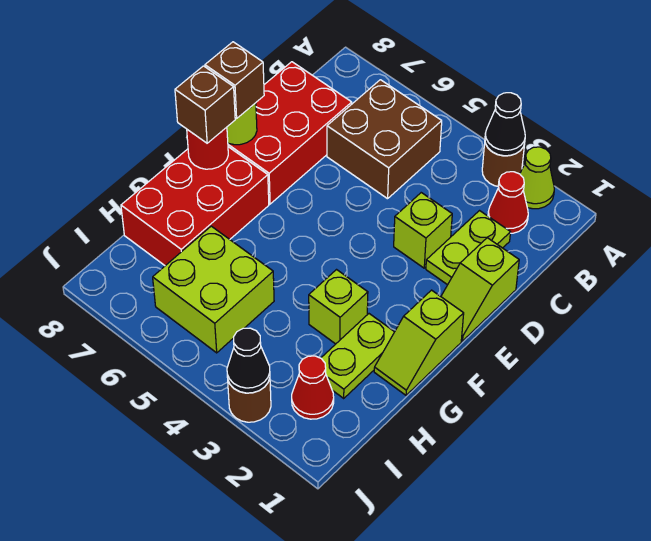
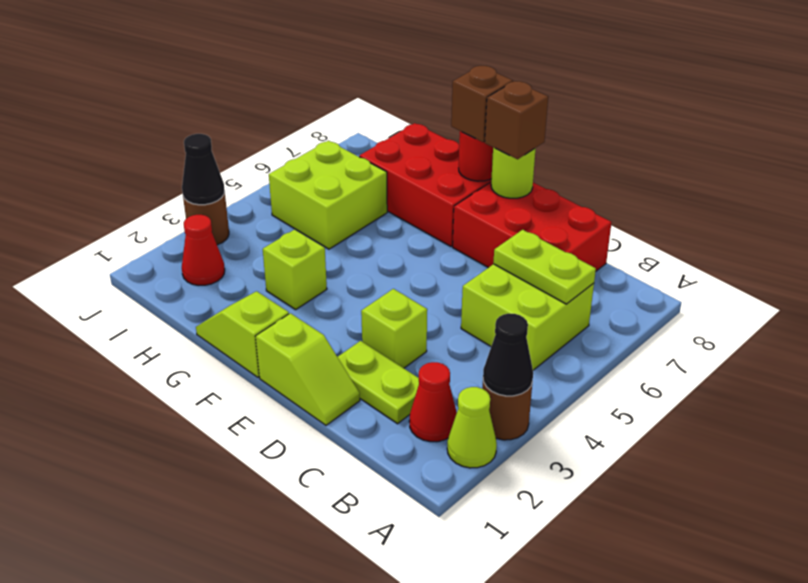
brown 2x2 brick [327,80,442,199] -> lime 2x2 brick [461,264,594,370]
lime 1x2 slope [441,238,519,341] -> lime 1x2 slope turned to [255,313,360,425]
lime 1x2 plate [321,314,394,398] -> lime 1x2 plate moved to [493,230,596,304]

